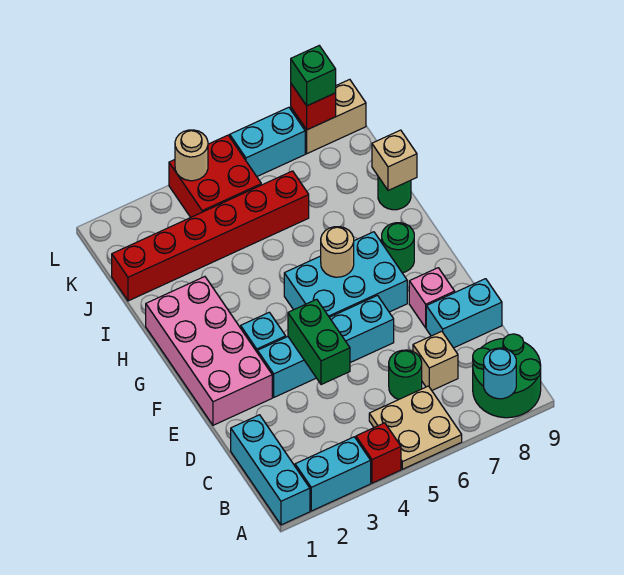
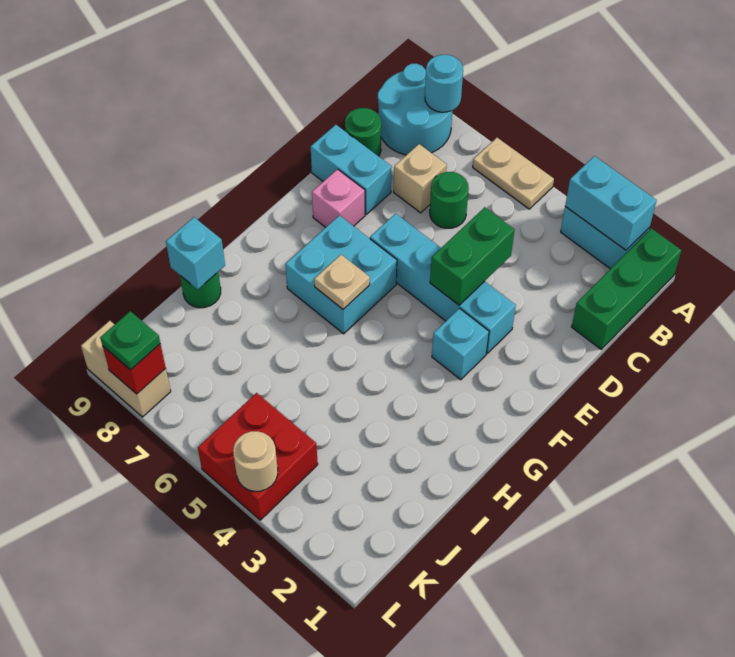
cyan 1x3 brick [231,415,310,525] -> green 1x3 brick [572,228,681,349]
red 1x1 brick [356,423,401,483] -> none
tan 2x2 plate [369,386,462,469] -> tan 1x2 plate [473,138,554,209]
green 2x2 round brick [473,334,541,418] -> cyan 2x2 round brick [378,64,452,155]
pink 2x4 brick [146,277,272,425] -> none
cyan 2x3 brick [284,232,407,317] -> cyan 2x2 brick [285,215,397,334]
tan 1x1 round brick [321,227,354,277] -> tan 1x1 plate [314,255,370,309]
green 1x1 round brick [382,223,414,273] -> green 1x1 round brick moved to [345,108,381,156]
tan 1x1 brick [372,130,417,190] -> cyan 1x1 brick [166,217,225,289]
red 1x6 brick [112,171,309,301] -> none
cyan 1x2 brick [230,107,305,176] -> cyan 1x2 brick moved to [565,156,657,250]
green 1x1 brick [291,46,336,106] -> green 1x1 plate [100,311,160,370]

